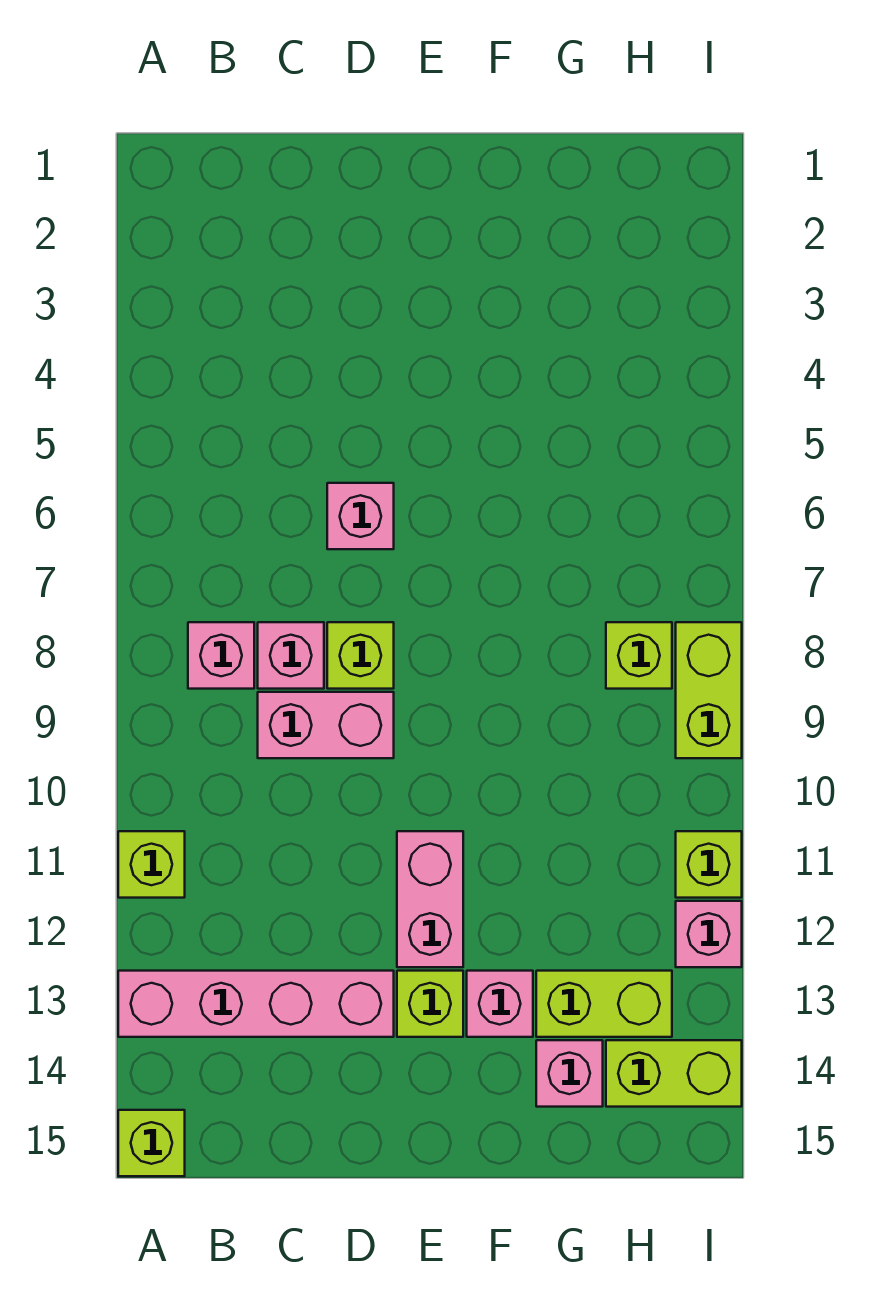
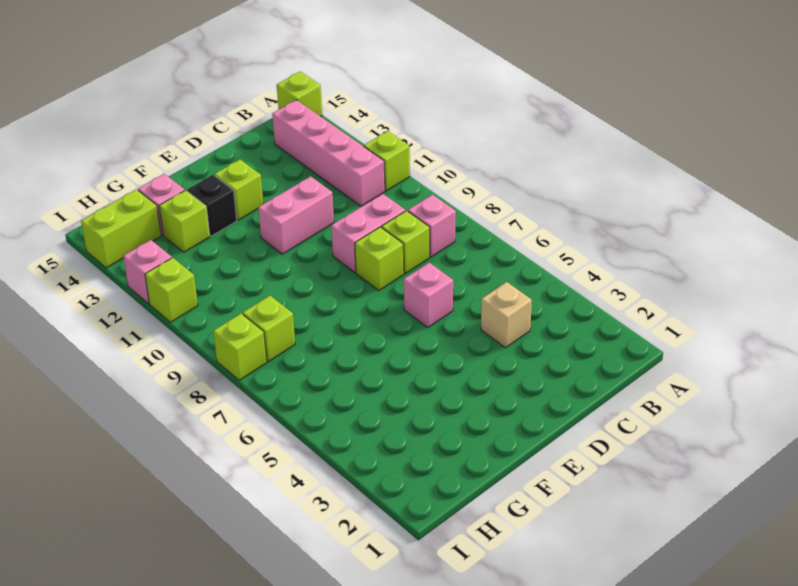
pink 1x4 brick [118,971,394,1037] -> pink 1x4 brick turned to [272,100,385,206]
none -> tan 1x1 brick [481,282,532,348]
pink 1x1 brick [258,622,324,689] -> lime 1x1 brick [382,211,430,274]
pink 1x2 brick [397,831,463,967] -> pink 1x2 brick turned to [258,176,334,254]
pink 1x1 brick [467,971,533,1037] -> black 1x1 brick [187,175,237,236]
lime 1x2 brick [536,971,672,1037] -> lime 1x1 brick [159,190,210,252]
lime 1x2 brick [676,622,742,758] -> lime 1x1 brick [213,313,267,380]

